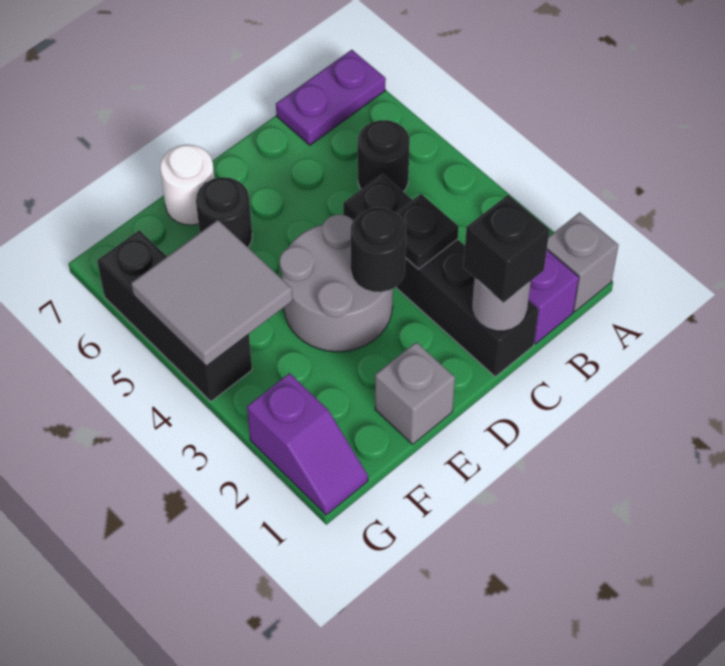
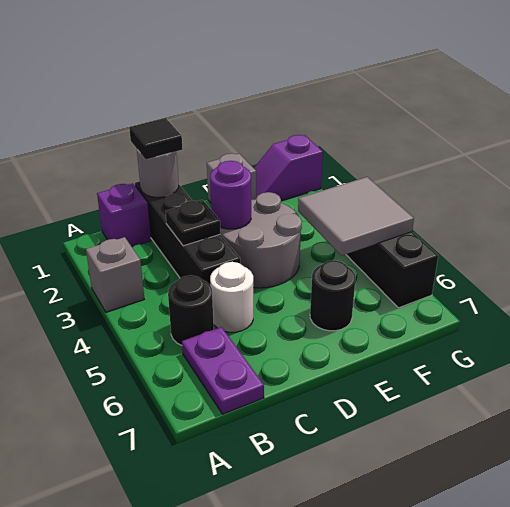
grey 1x1 brick [547,212,619,312] -> grey 1x1 brick moved to [86,237,144,312]
purple 1x2 plate [276,50,386,145] -> purple 1x2 plate turned to [182,327,264,414]
black 1x1 brick [463,195,549,303] -> black 1x1 tile [129,118,182,159]
black 1x1 round brick [351,208,406,292] -> purple 1x1 round brick [210,161,251,229]
white 1x1 round brick [160,145,214,225] -> white 1x1 round brick moved to [210,262,253,332]
purple 1x2 slope [247,373,368,515] -> purple 1x2 slope turned to [254,135,323,201]

